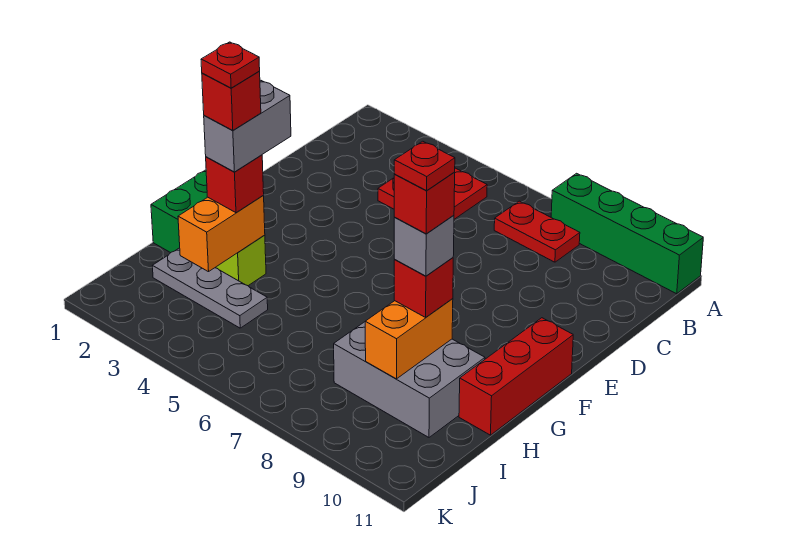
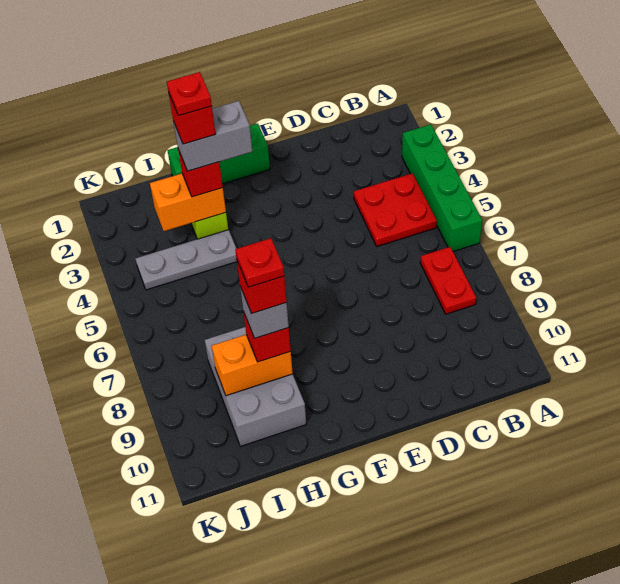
green 1x4 brick [551,173,703,294] -> green 1x4 brick moved to [402,124,482,252]
red 1x3 brick [459,318,573,435] -> none
grey 1x3 plate [152,248,268,328] -> grey 1x3 plate turned to [135,230,237,290]

